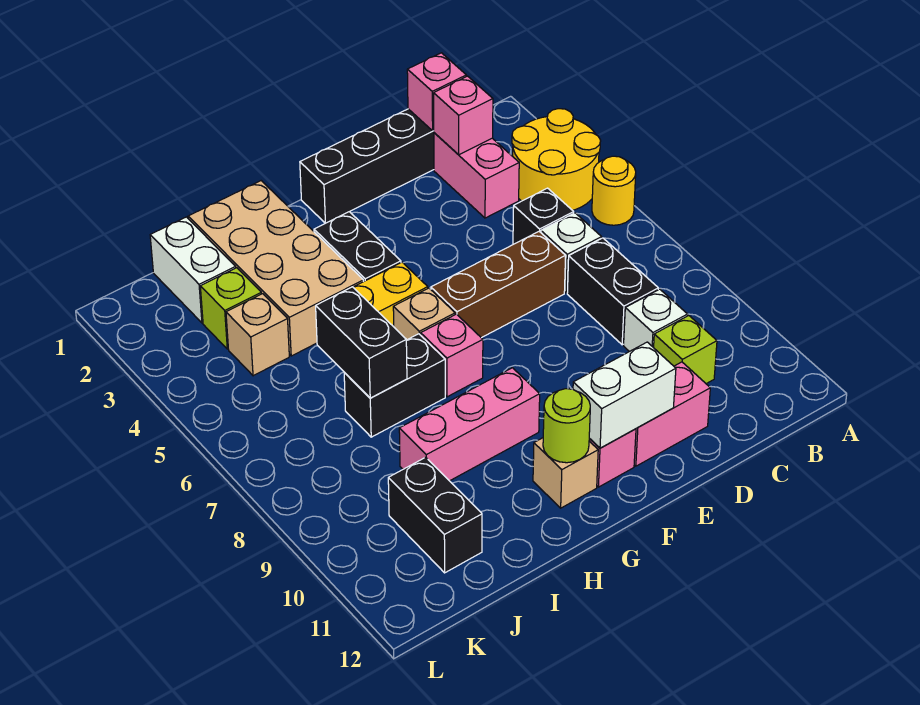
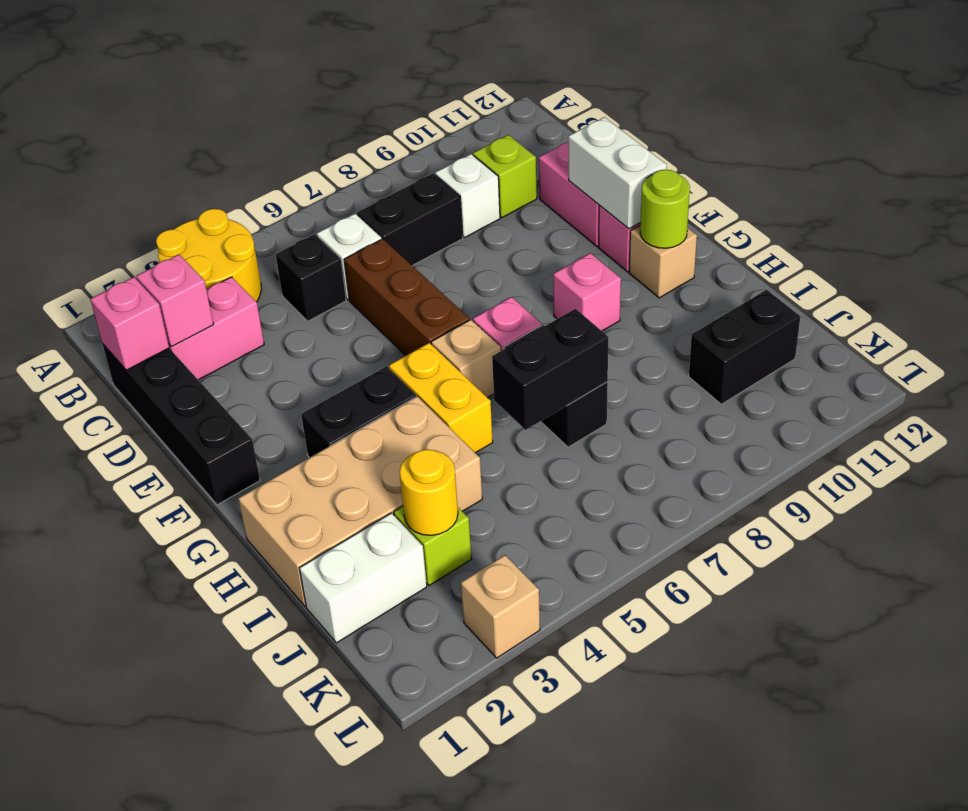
yellow 1x1 round brick [592,156,636,225] -> yellow 1x1 round brick moved to [400,449,458,535]
pink 1x3 brick [399,368,540,481] -> pink 1x1 brick [553,253,621,331]
tan 1x1 brick [226,294,289,376] -> tan 1x1 brick moved to [461,555,540,658]

